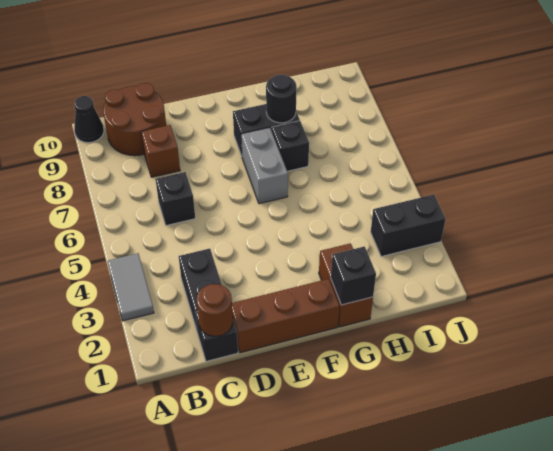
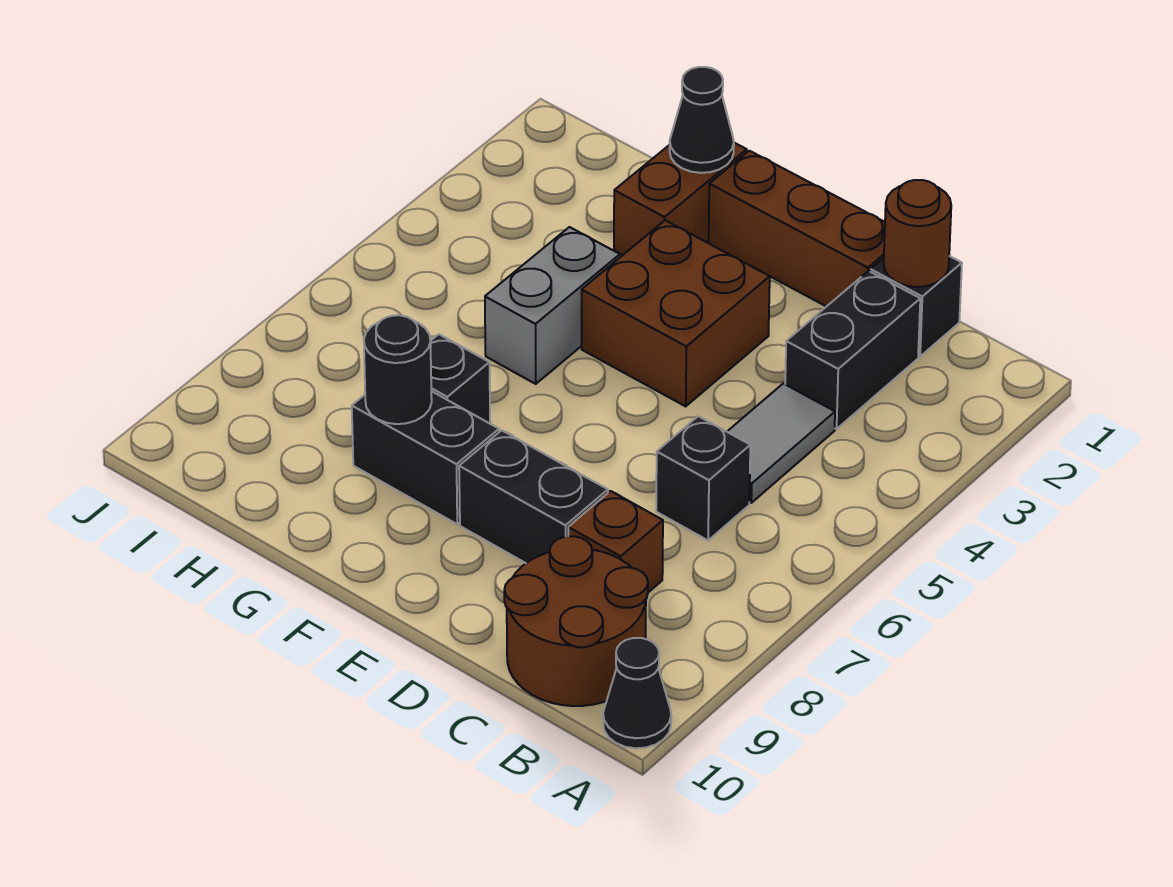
grey 1x2 tile [107,253,154,321] -> grey 1x2 tile moved to [727,383,835,503]
none -> brown 2x2 brick [582,220,770,406]
grey 1x2 brick [241,127,288,204] -> grey 1x2 brick moved to [485,227,620,384]
black 1x1 brick [331,246,376,305] -> black 1x1 cone [670,67,734,173]
black 1x2 brick [371,195,446,257] -> black 1x2 brick moved to [459,430,608,563]

